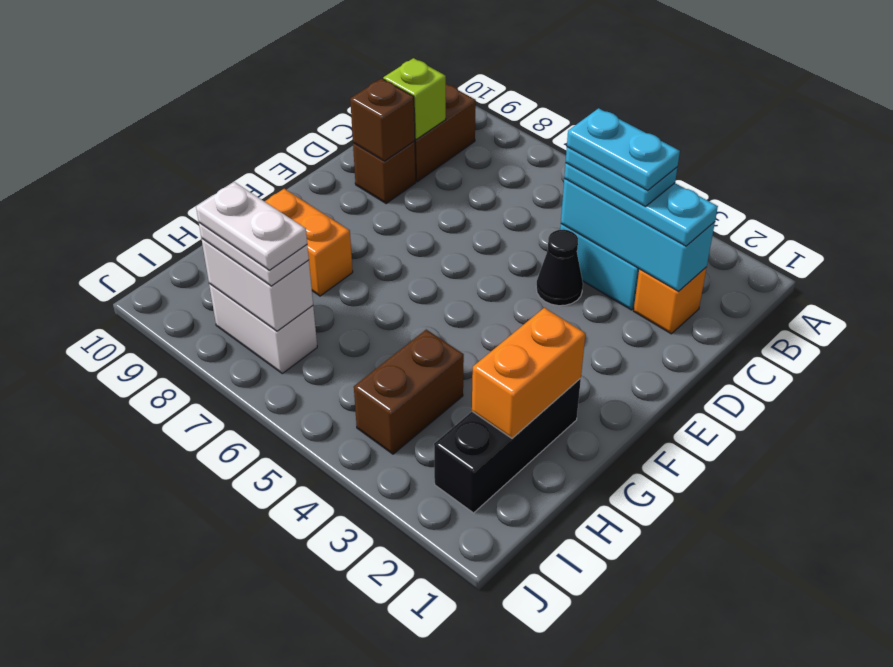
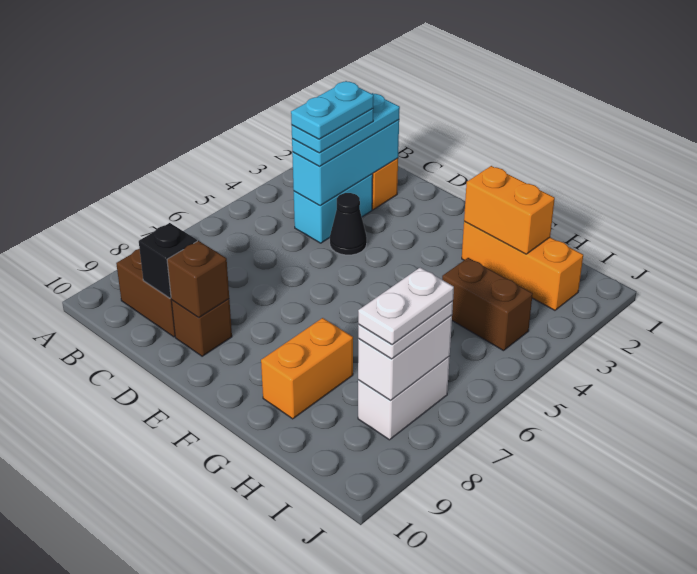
lime 1x1 brick [383,58,446,140] -> black 1x1 brick [139,223,197,298]
black 1x3 brick [434,378,581,513] -> orange 1x3 brick [462,221,583,310]

